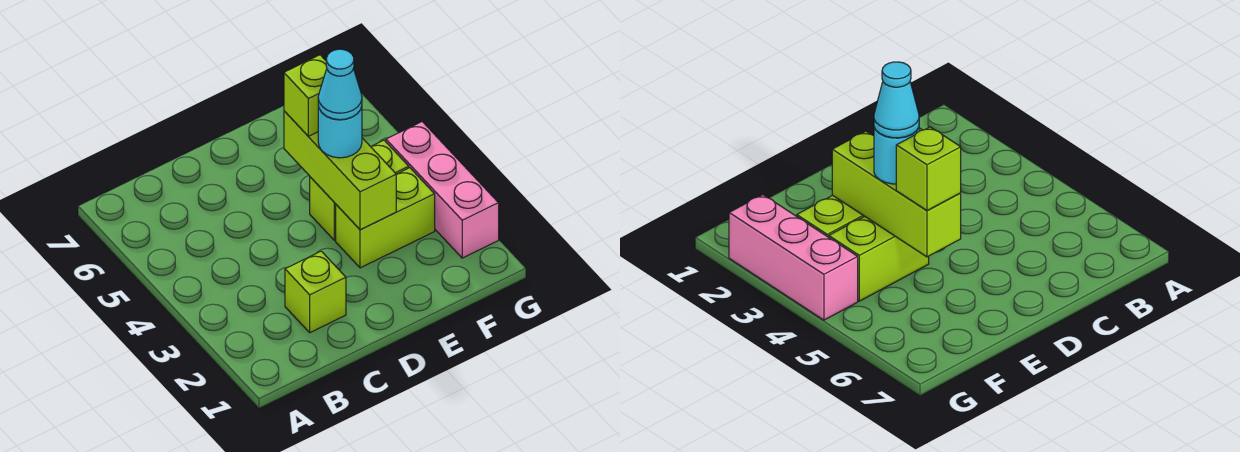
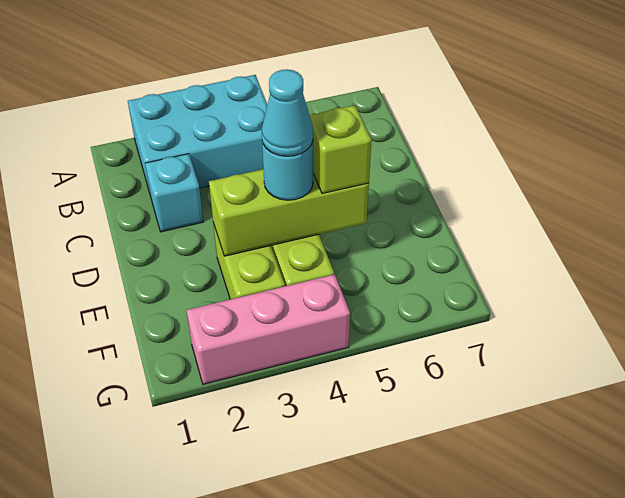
none -> cyan 2x3 brick [128,75,267,196]
lime 1x1 brick [285,251,346,332] -> cyan 1x1 brick [145,154,204,232]

